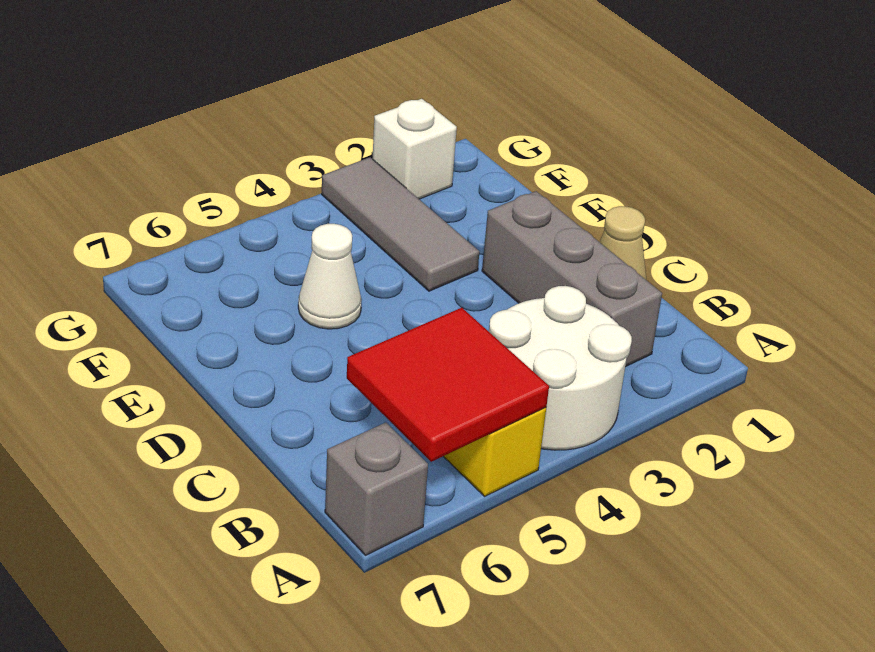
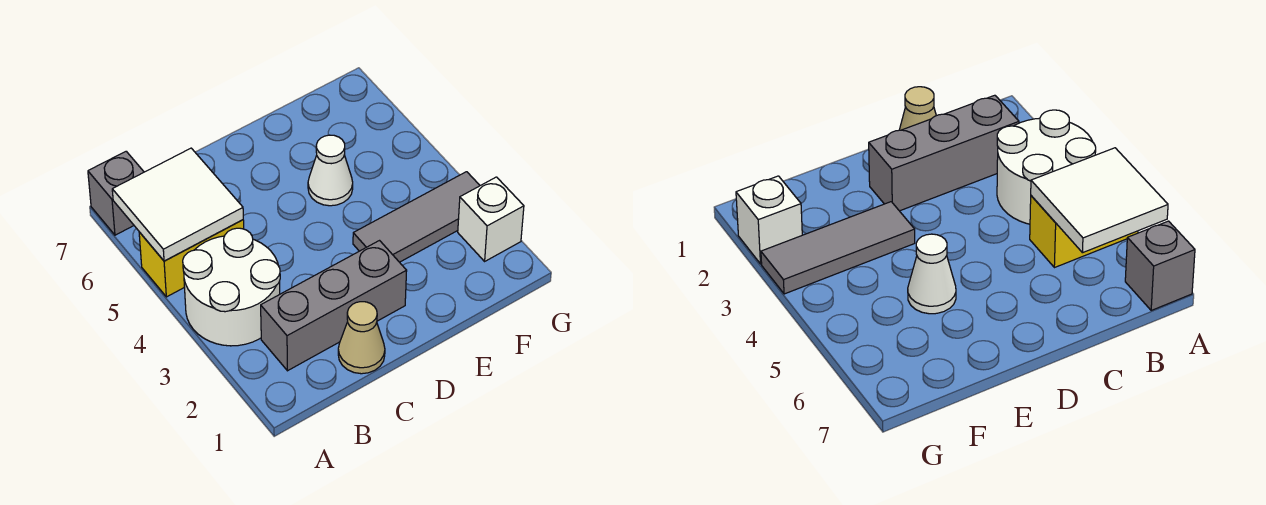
red 2x2 tile [347,308,549,462] -> white 2x2 tile [112,148,243,261]

